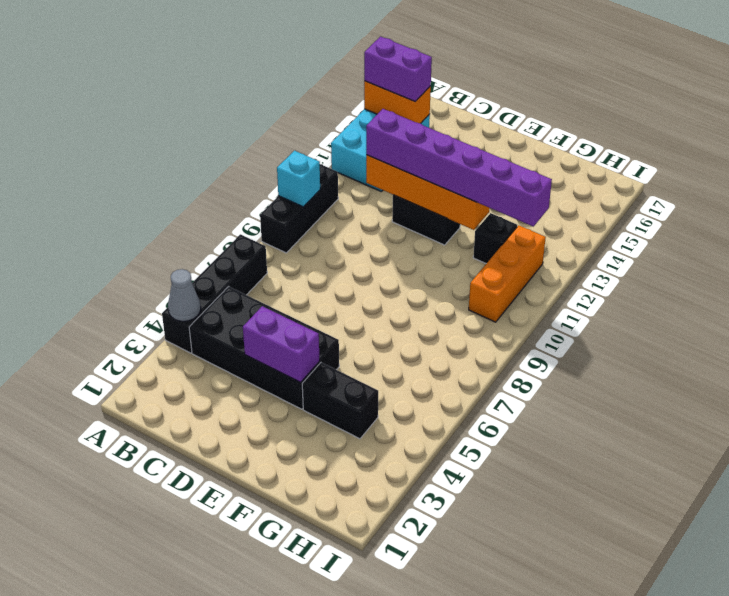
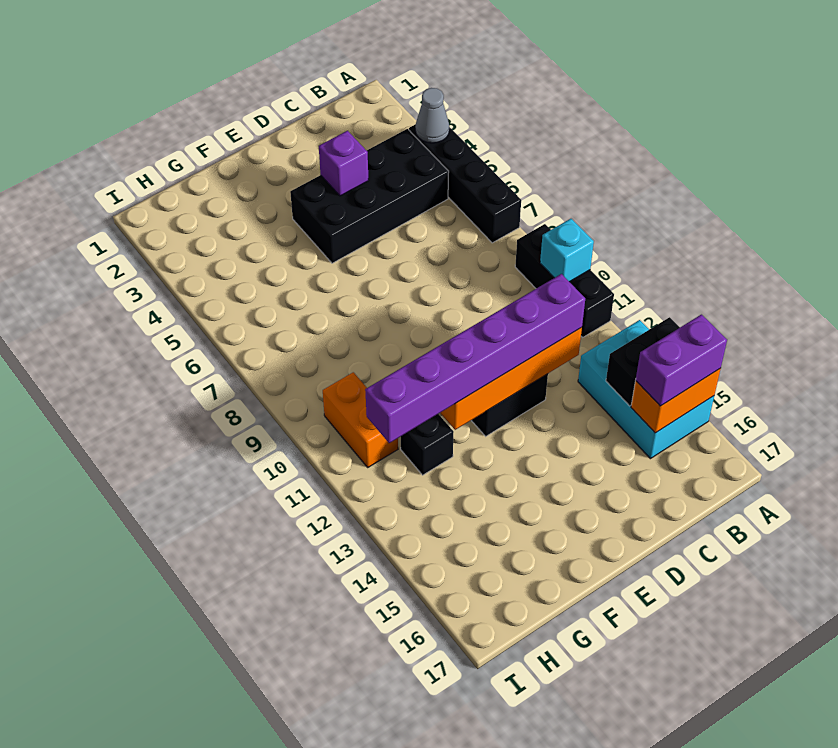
purple 1x2 brick [243,306,320,382] -> purple 1x1 brick [319,131,369,196]
black 1x2 brick [302,363,378,439] -> black 1x2 brick moved to [606,317,680,406]
orange 1x3 brick [469,225,546,322] -> orange 1x2 brick [323,372,398,467]

